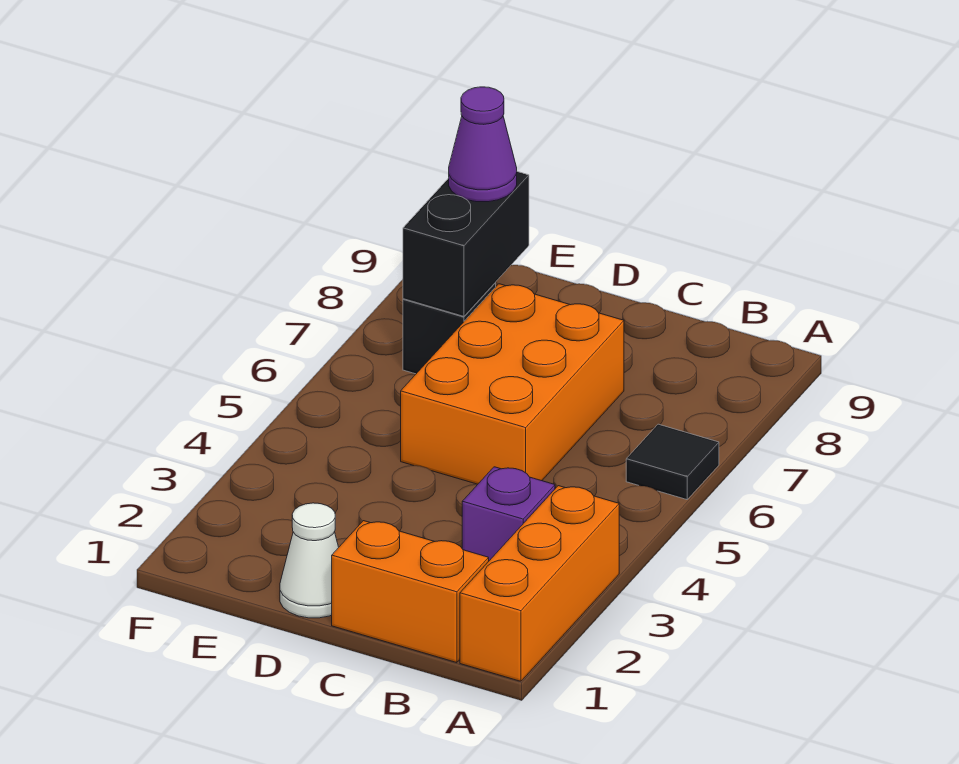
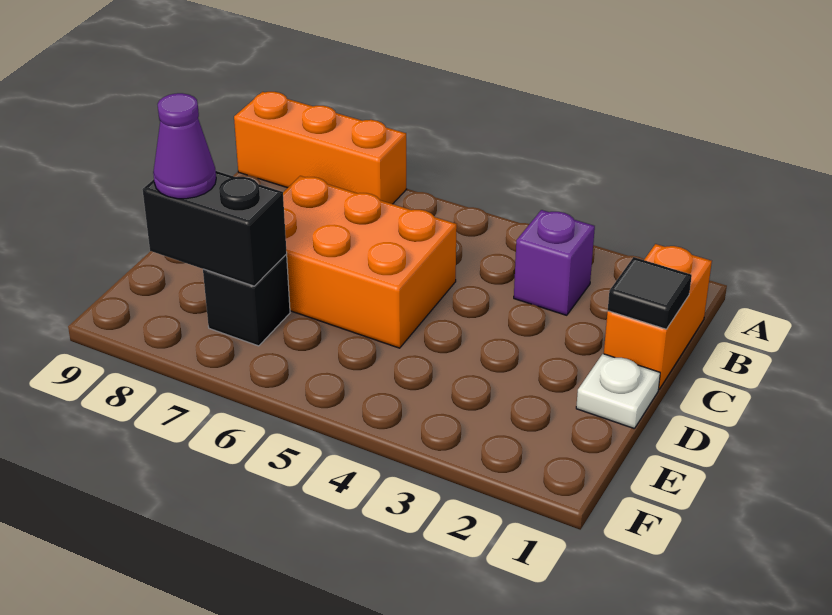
orange 1x3 brick [460,486,619,681] -> orange 1x3 brick moved to [234,92,406,204]
black 1x1 tile [626,424,719,500] -> black 1x1 tile moved to [608,257,692,329]
white 1x1 cone [280,503,339,618] -> white 1x1 plate [576,354,660,429]

